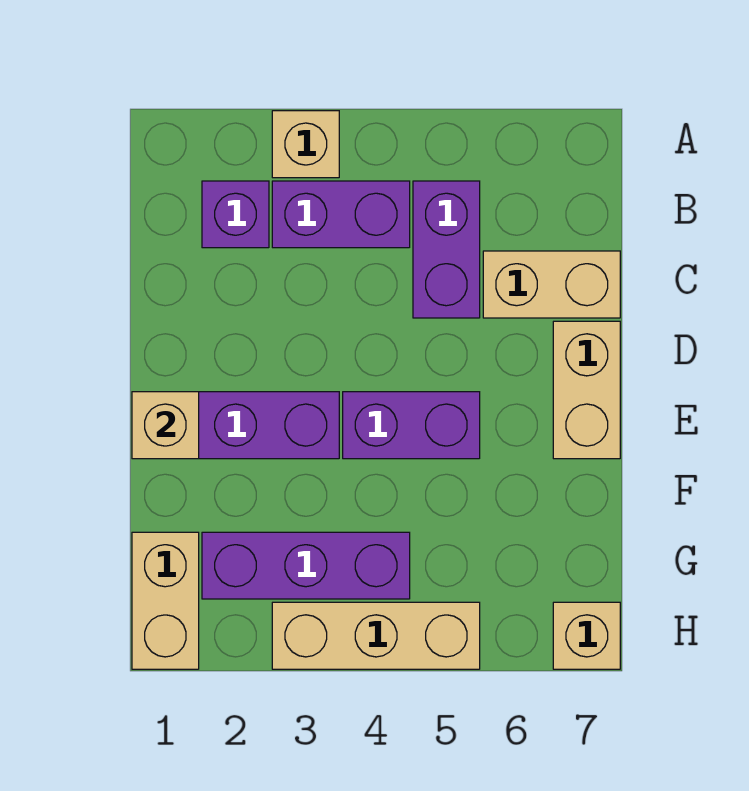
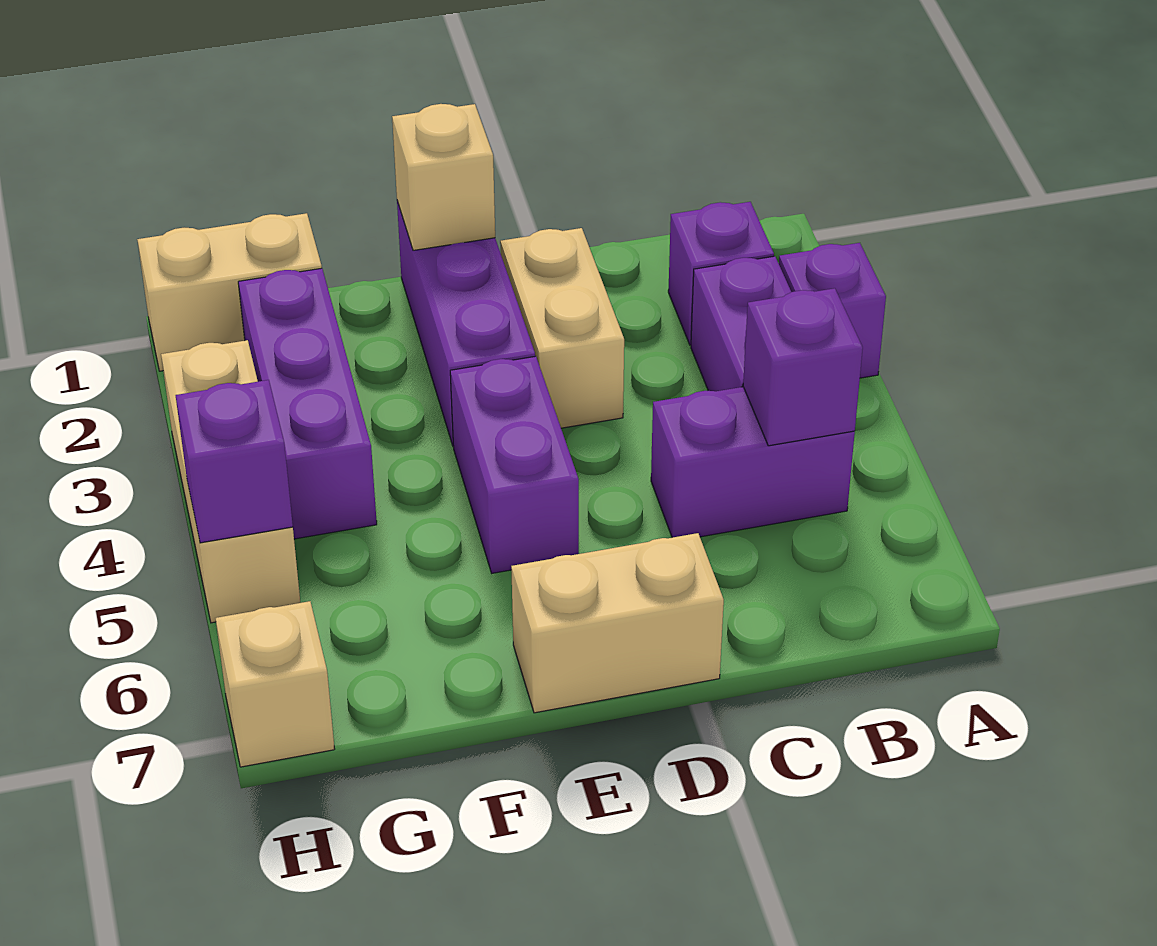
tan 1x1 brick [272,111,339,178] -> purple 1x1 brick [779,243,886,378]
none -> purple 1x1 brick [743,288,863,446]
tan 1x2 brick [483,251,620,318] -> tan 1x2 brick moved to [500,228,624,428]
none -> purple 1x1 brick [176,380,293,543]

